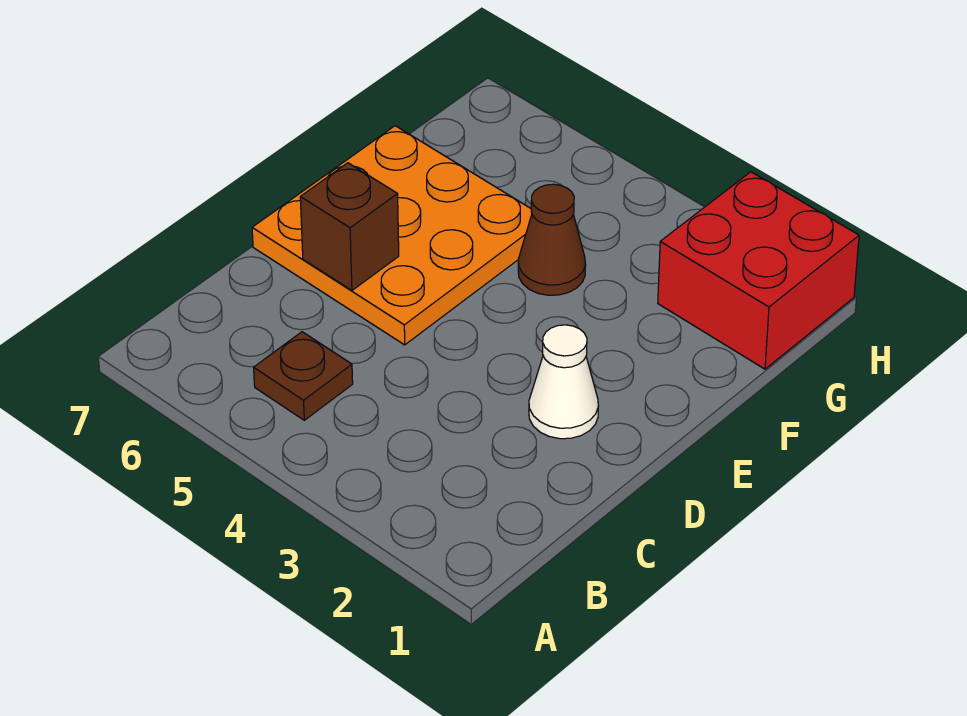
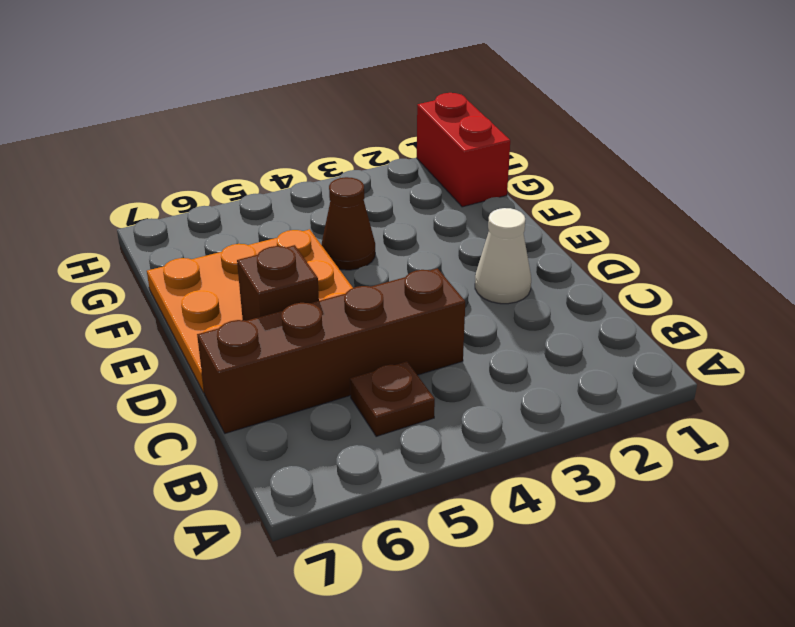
none -> brown 1x4 brick [197,268,465,433]
red 2x2 brick [658,172,859,369] -> red 1x2 brick [417,93,510,207]

